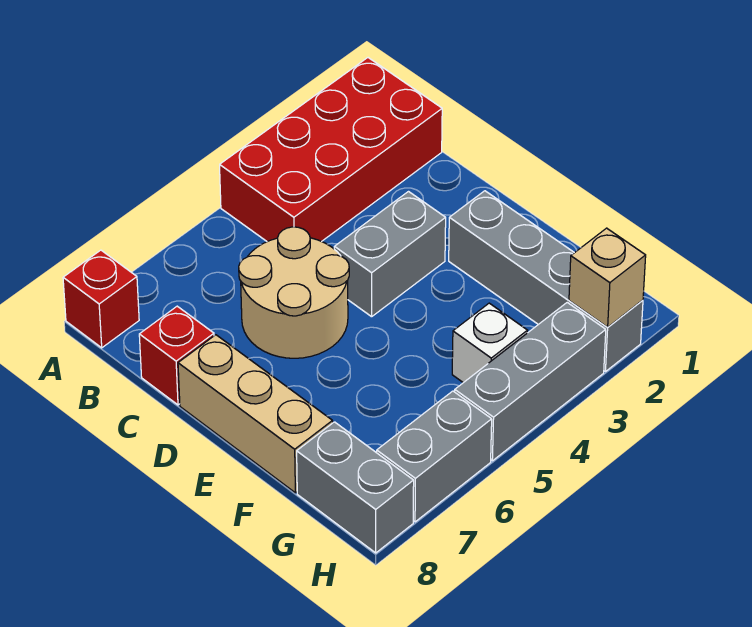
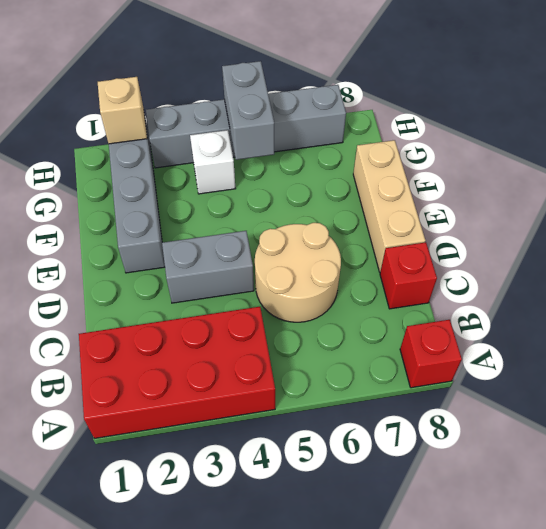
grey 1x2 brick [297,422,414,553] -> grey 1x2 brick moved to [222,61,274,160]

